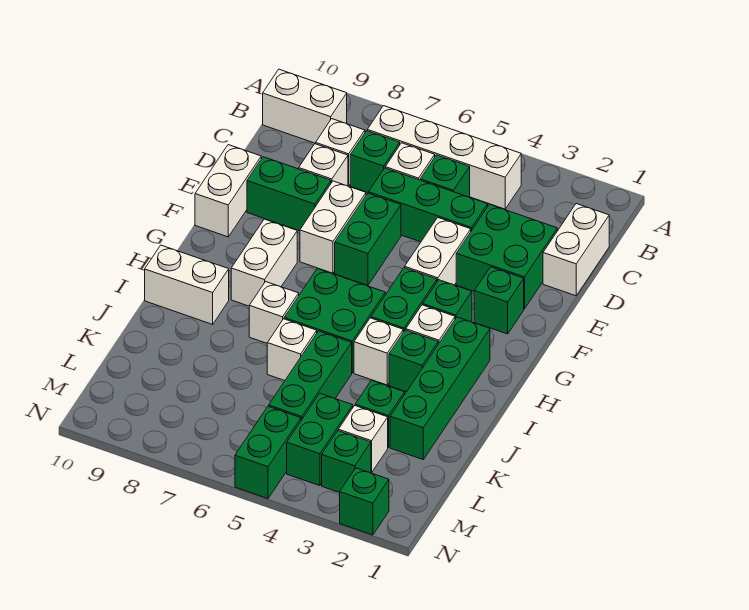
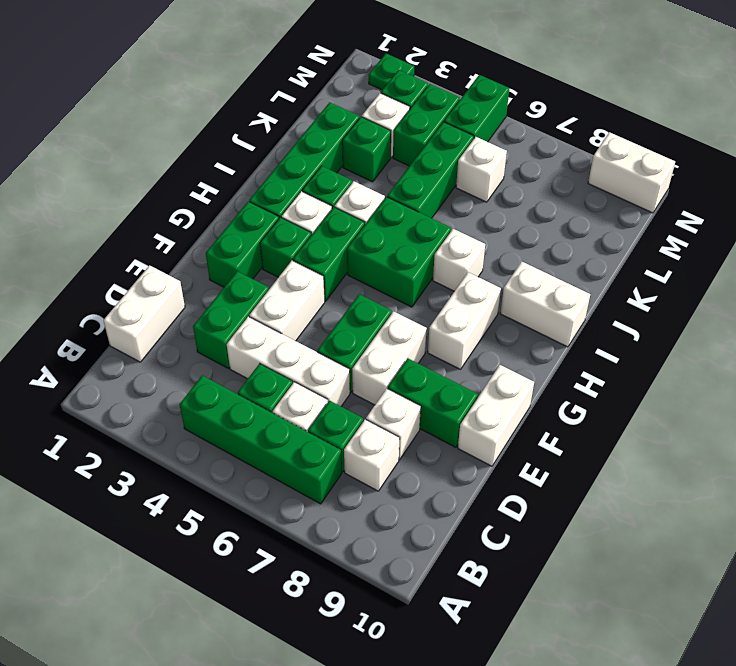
white 1x4 brick [367,106,521,209] -> green 1x4 brick [180,375,342,504]
white 1x2 brick [263,69,347,143] -> white 1x2 brick moved to [588,132,675,213]
green 2x2 brick [456,204,557,309] -> green 1x2 brick [193,271,269,368]
green 1x3 brick [369,168,488,242] -> white 1x3 brick [227,317,350,406]
green 1x1 brick [474,267,524,334] -> green 1x2 brick [206,201,279,287]
white 1x1 brick [267,319,317,381] -> white 1x1 brick moved to [456,137,507,202]
green 1x1 brick [340,468,389,535] -> green 1x1 plate [369,54,414,90]

